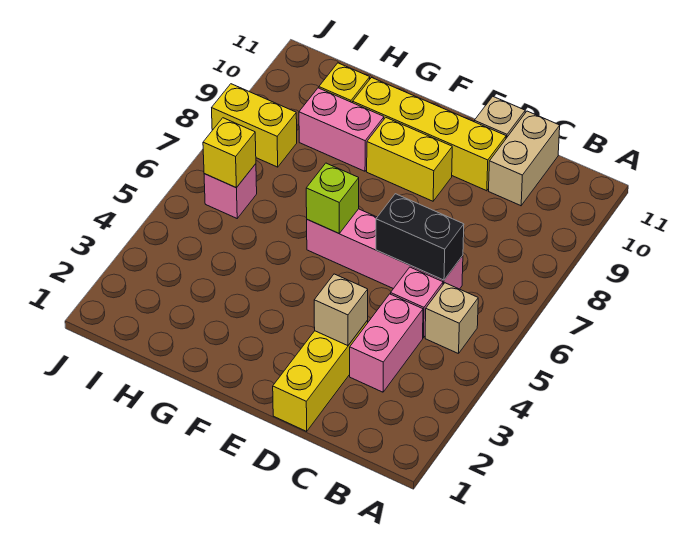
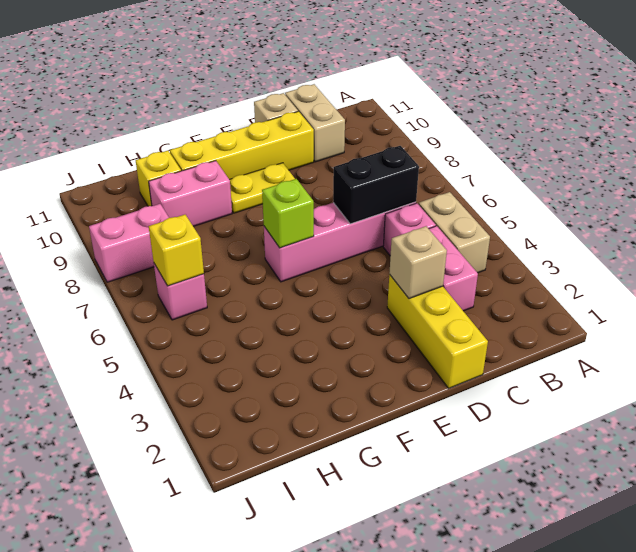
tan 1x1 brick [425,283,478,354] -> tan 1x2 brick [419,192,490,273]
yellow 1x2 brick [367,118,452,201] -> yellow 1x2 plate [229,163,295,213]
yellow 1x2 brick [212,84,297,167] -> pink 1x2 brick [89,204,169,282]

